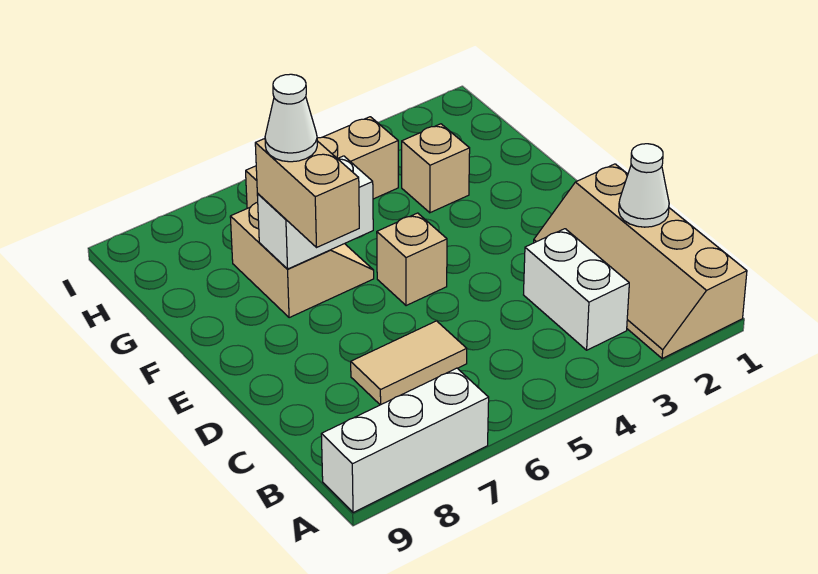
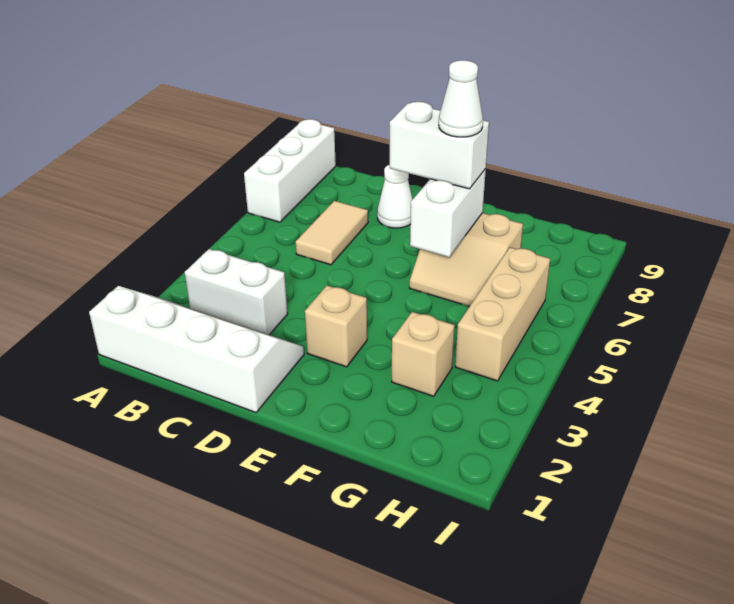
tan 2x4 slope [534,164,747,359] -> white 2x4 slope [89,286,304,413]
white 1x1 cone [619,144,669,227] -> white 1x1 cone moved to [377,165,413,228]
tan 1x1 brick [377,213,447,306] -> tan 1x1 brick moved to [305,286,367,367]
tan 1x2 brick [255,139,359,247] -> white 1x2 brick [390,102,489,189]

